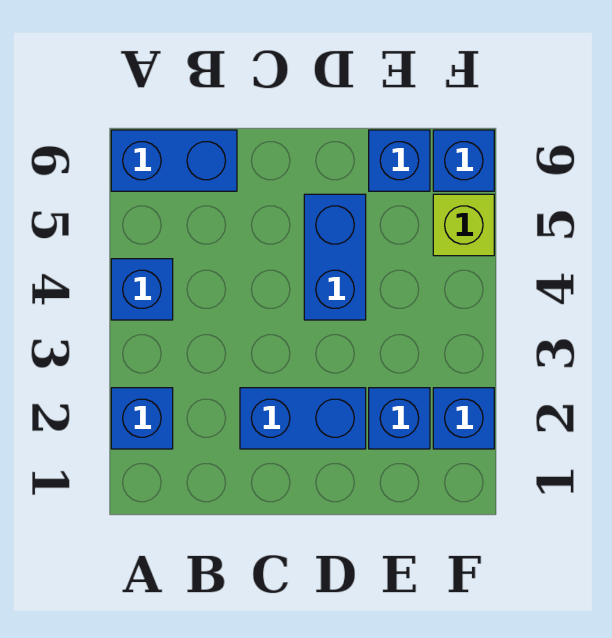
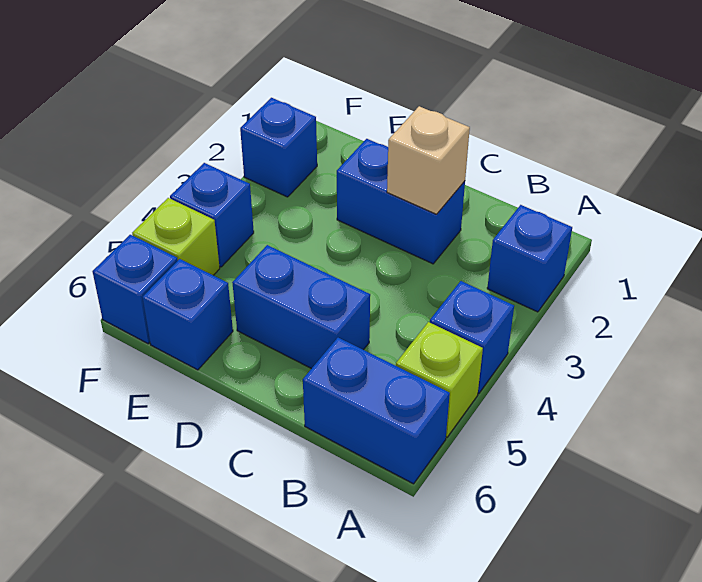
none -> lime 1x1 brick [396,322,483,437]
none -> tan 1x1 brick [387,106,470,214]
blue 1x2 brick [304,194,366,320] -> blue 1x2 brick turned to [232,245,370,369]
blue 1x1 brick [369,388,430,449] -> blue 1x1 brick moved to [170,163,254,267]

